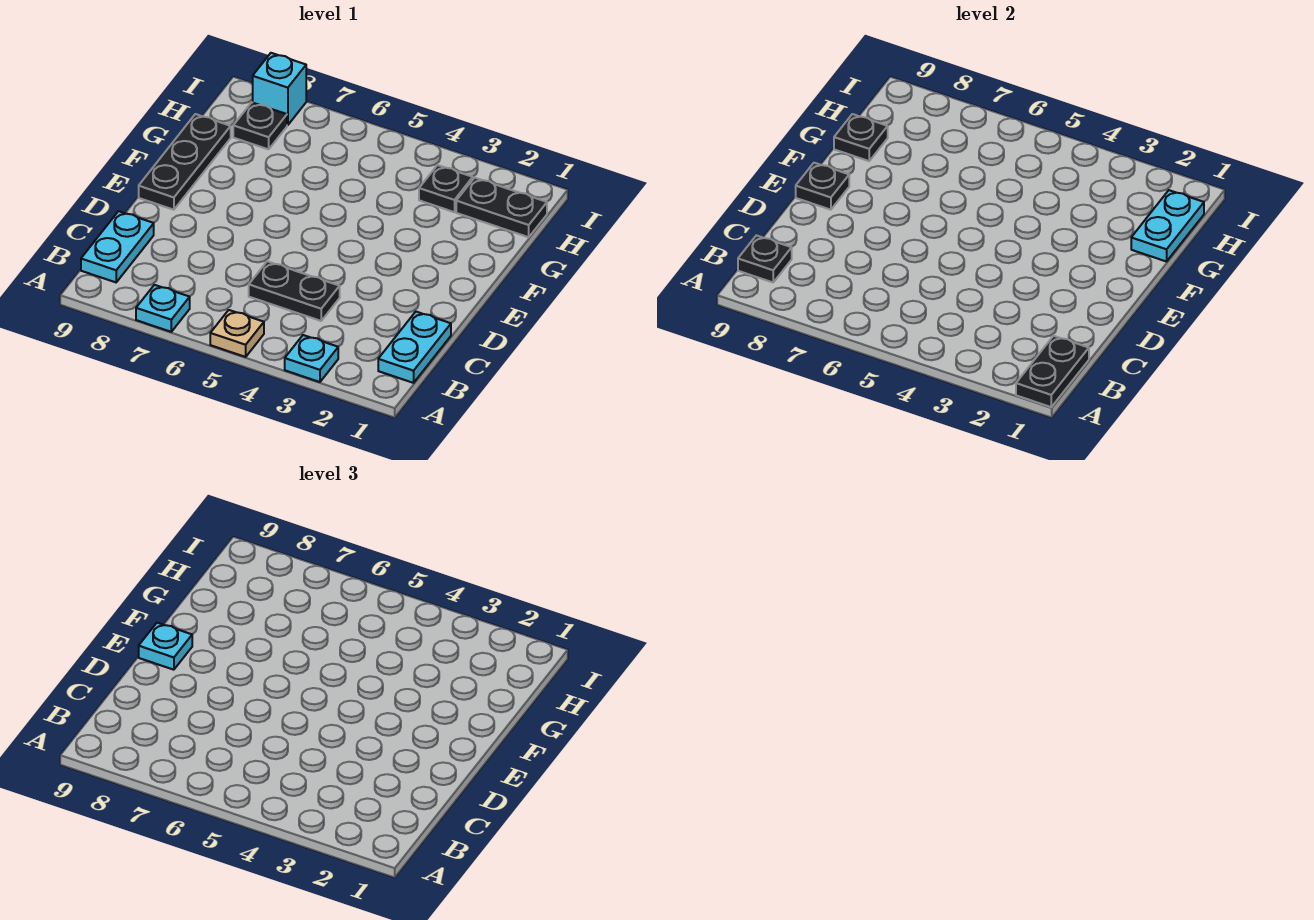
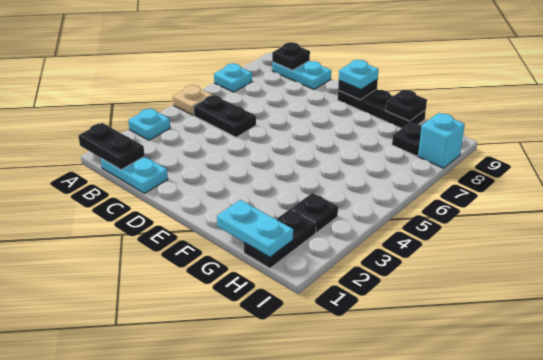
black 1x2 plate [249,261,340,321] -> black 1x2 plate turned to [193,95,256,137]

